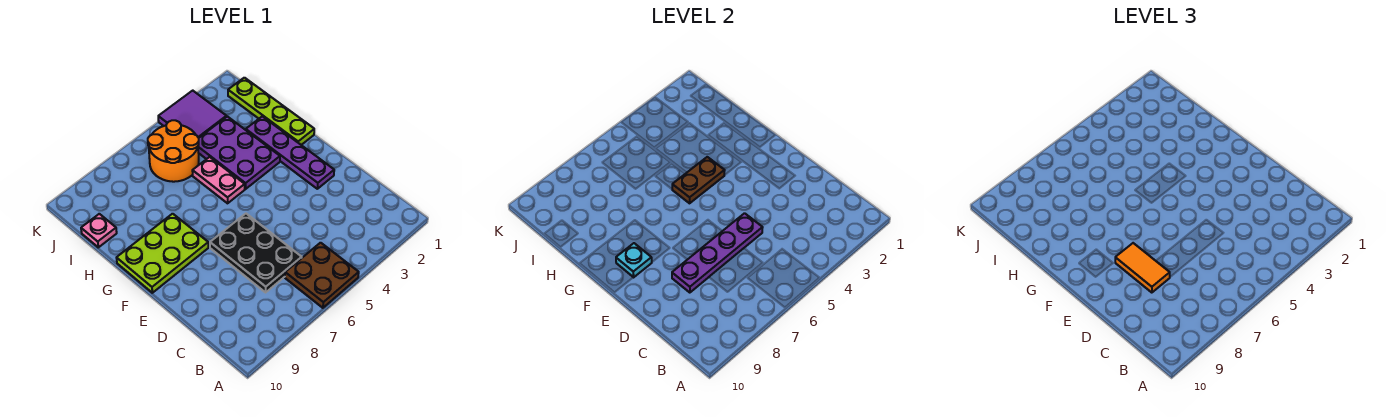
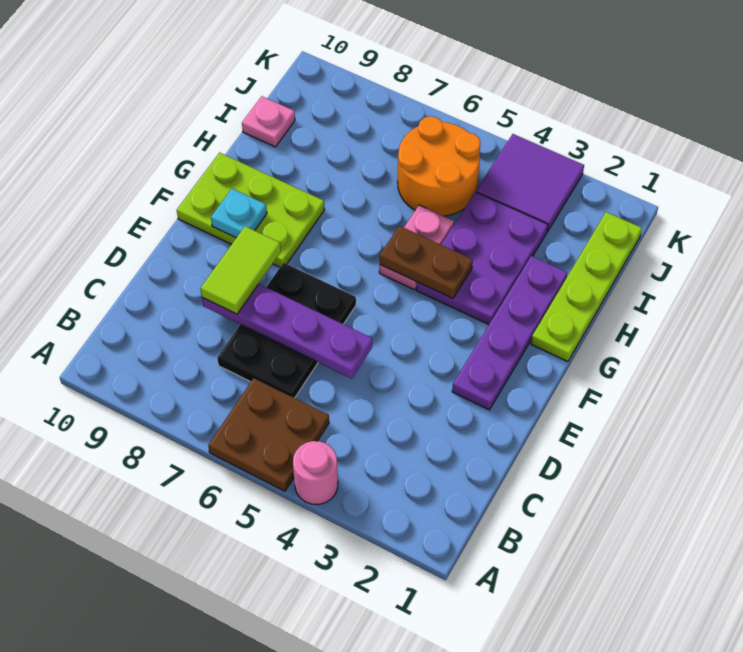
none -> pink 1x1 round brick [293,441,338,504]
orange 1x2 tile [1115,243,1170,293] -> lime 1x2 tile [200,226,281,314]

